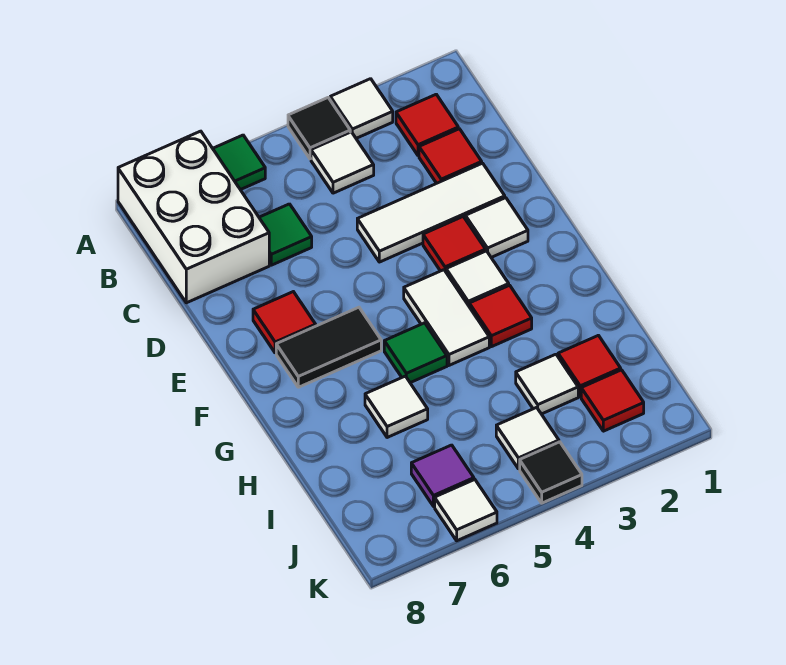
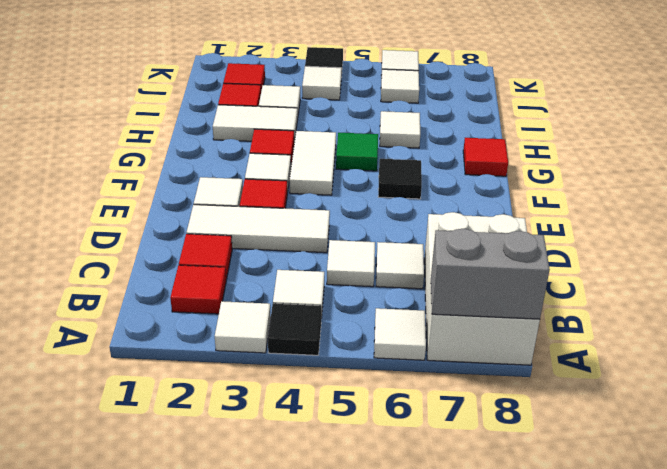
green 1x1 tile [213,135,265,190] -> white 1x1 tile [374,308,426,360]
none -> grey 1x2 brick [431,229,550,319]
none -> white 1x1 tile [327,240,375,287]
green 1x1 tile [259,204,312,265] -> white 1x1 tile [376,242,424,289]
red 1x1 tile [253,292,316,353] -> red 1x1 tile moved to [463,138,508,176]
black 1x2 tile [276,307,381,387] -> black 1x1 tile [378,159,422,199]
none -> white 1x2 tile [213,105,297,142]
purple 1x1 tile [411,445,474,506] -> white 1x1 tile [381,69,419,103]

